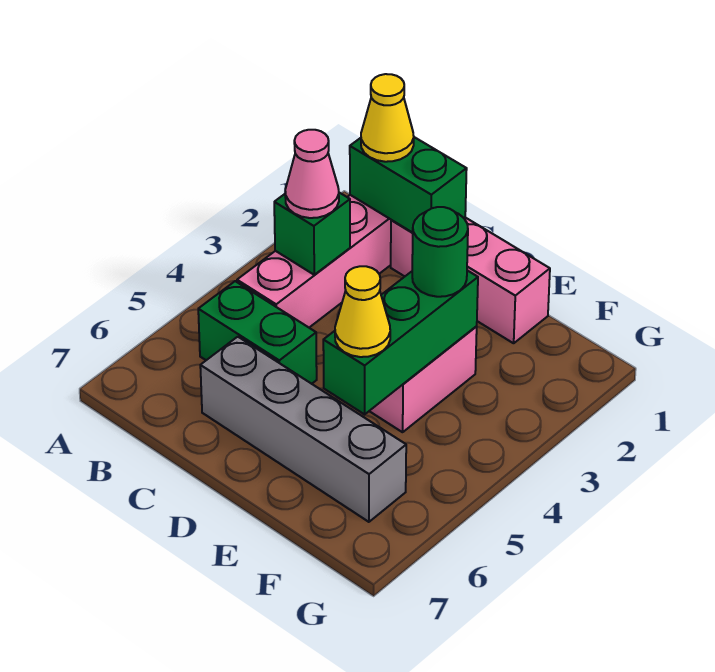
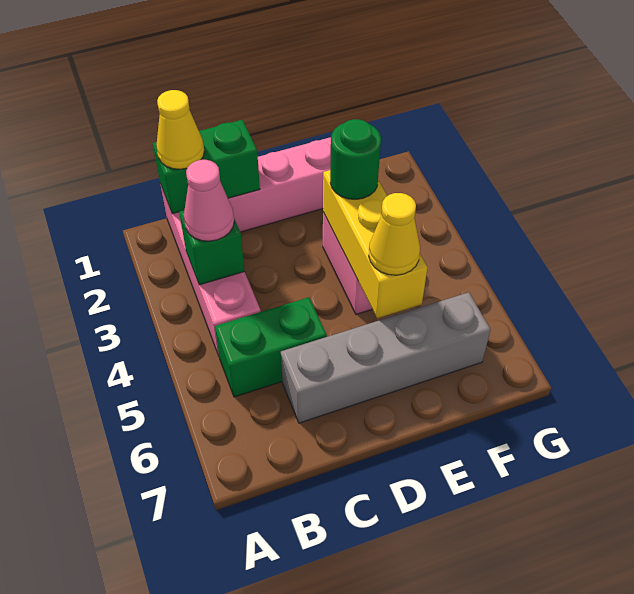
green 1x3 brick [323,270,478,414] -> yellow 1x3 brick [323,170,427,318]

